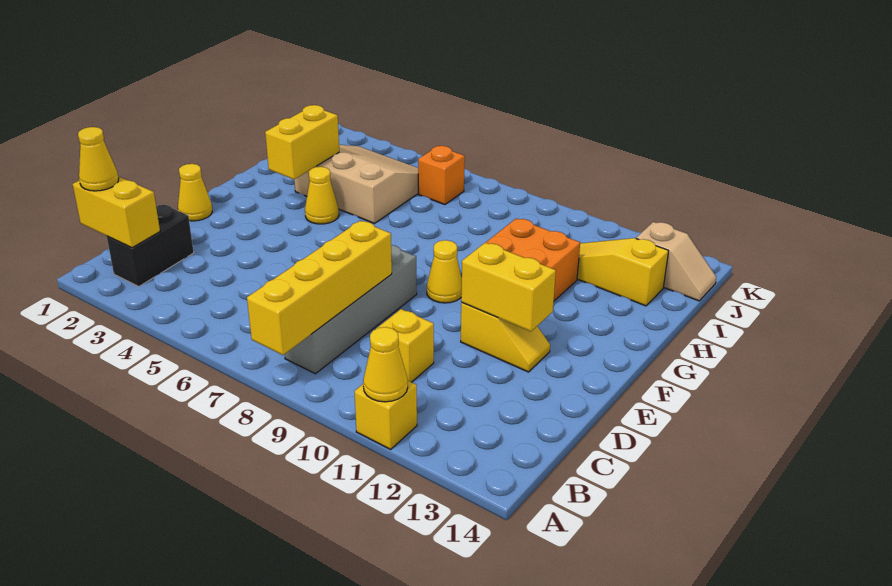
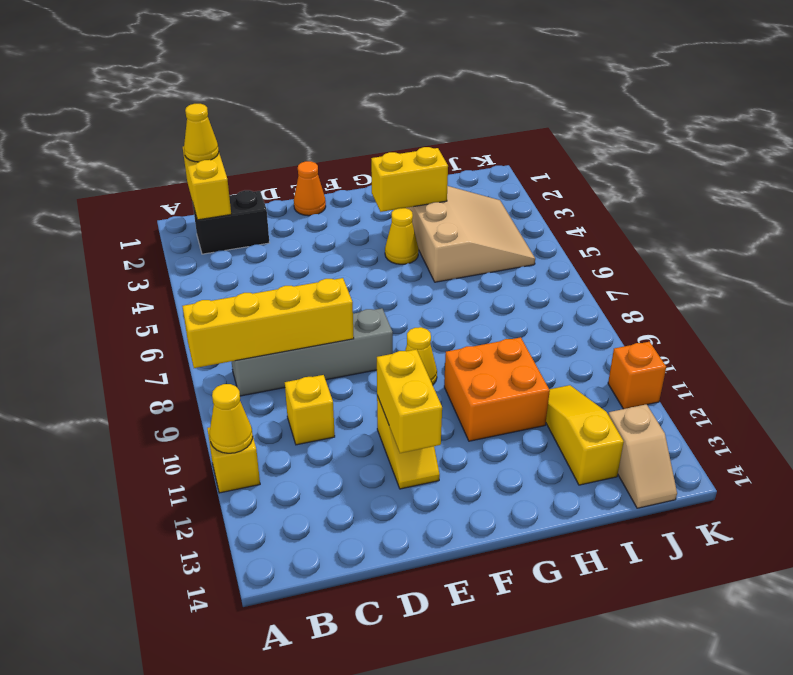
yellow 1x1 cone [178,164,212,221] -> orange 1x1 cone [294,161,326,216]
orange 1x1 brick [418,146,465,205] -> orange 1x1 brick moved to [608,342,666,409]

